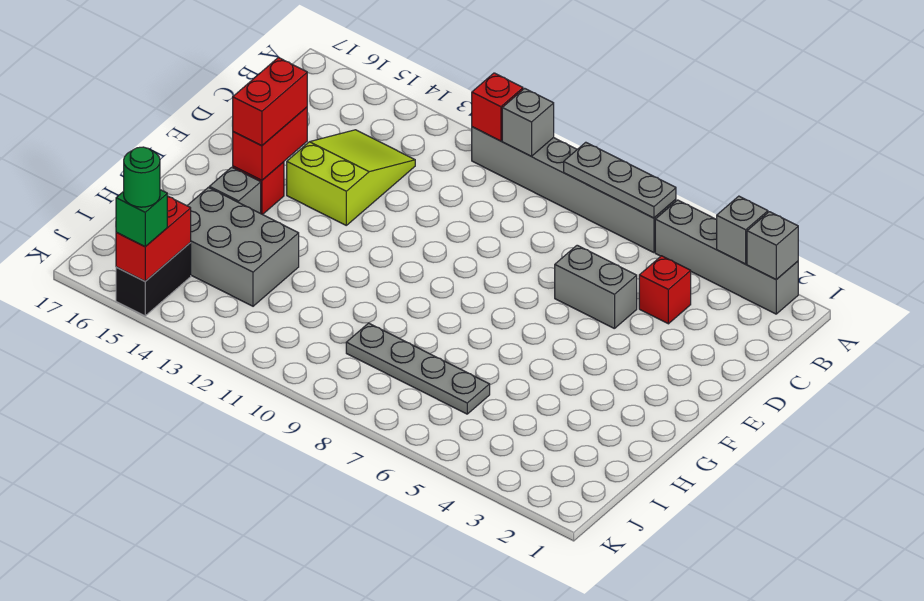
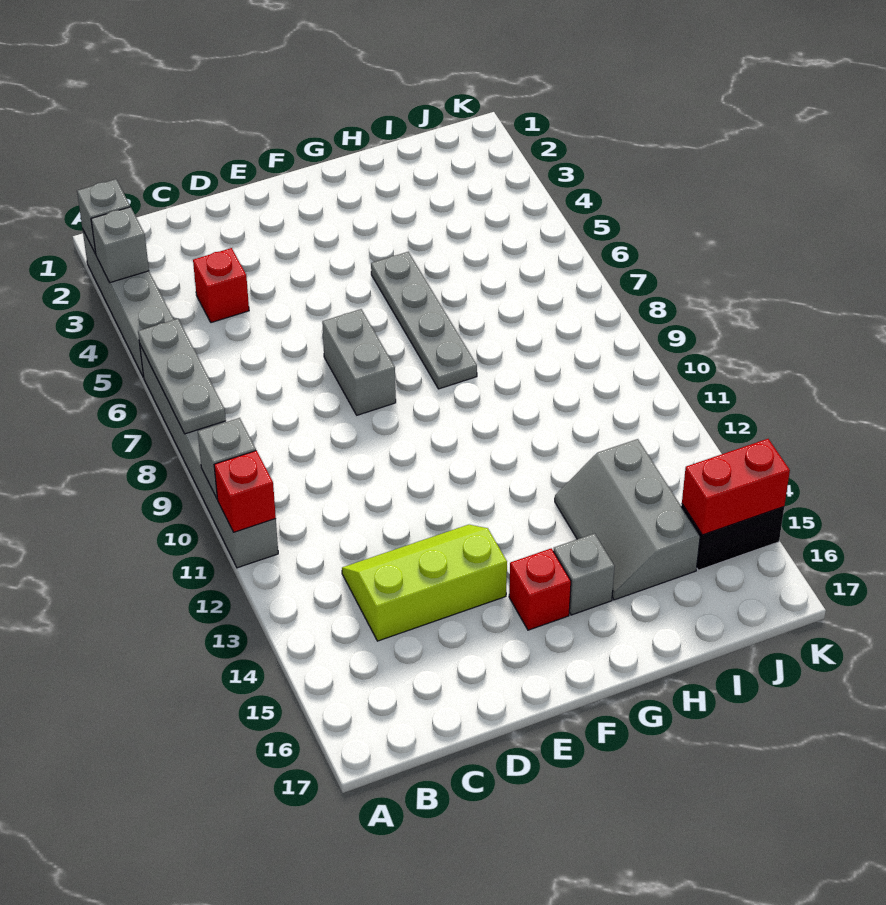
lime 2x3 slope [287,130,415,225] -> lime 2x3 slope turned to [342,525,507,641]
grey 1x2 brick [555,245,637,329] -> grey 1x2 brick moved to [322,309,396,415]
red 1x2 brick [233,107,307,180] -> none
red 1x2 brick [233,58,307,146] -> none
grey 2x3 brick [187,187,299,306] -> grey 2x3 slope [555,439,700,600]
grey 1x4 plate [346,323,490,414] -> grey 1x4 plate moved to [371,252,477,389]
green 1x1 brick [116,190,167,247] -> none
green 1x1 round brick [124,147,160,207] -> none

